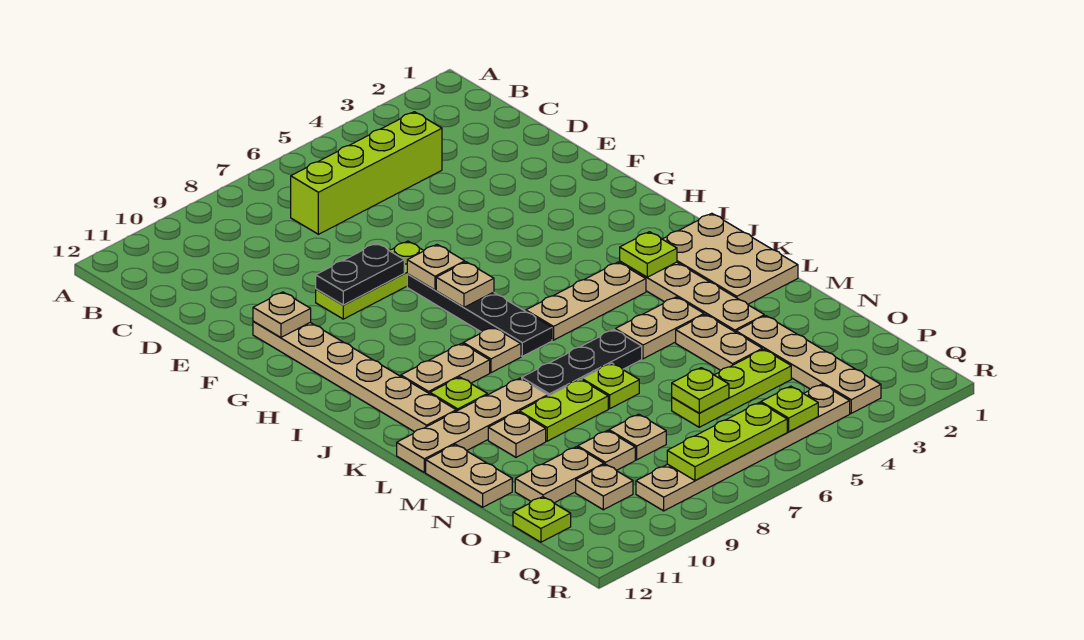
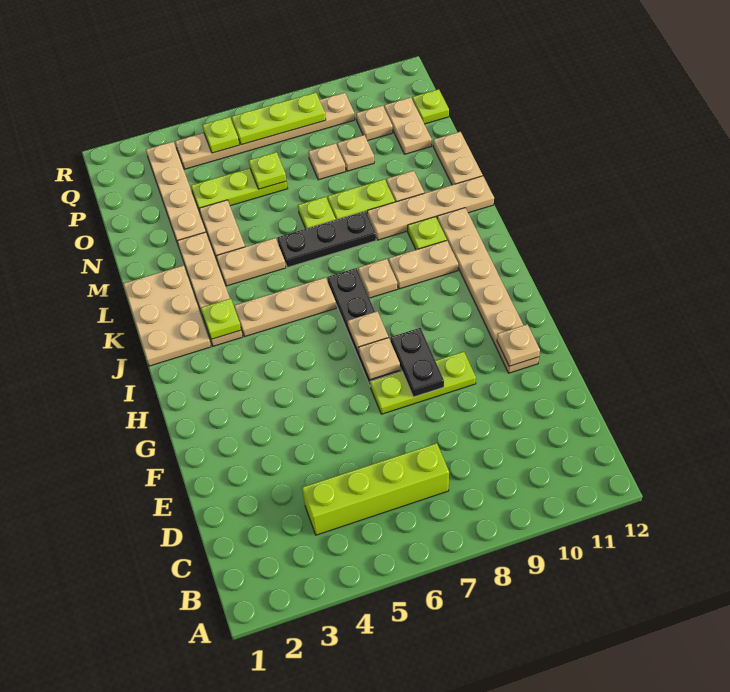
black 1x2 plate [316,243,404,305] -> black 1x2 plate turned to [390,328,444,397]
tan 1x2 plate [515,447,604,503] -> tan 1x2 plate turned to [384,97,432,154]

